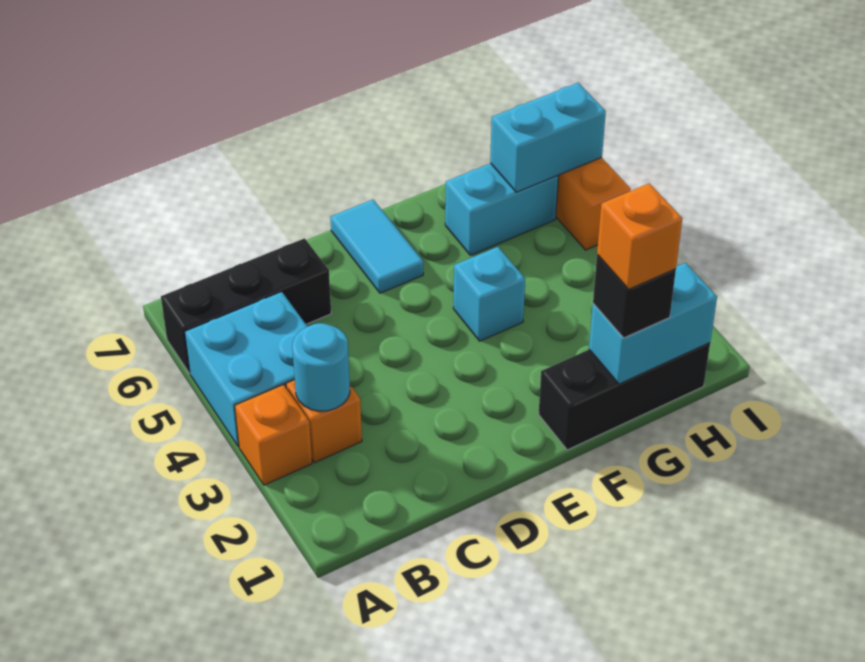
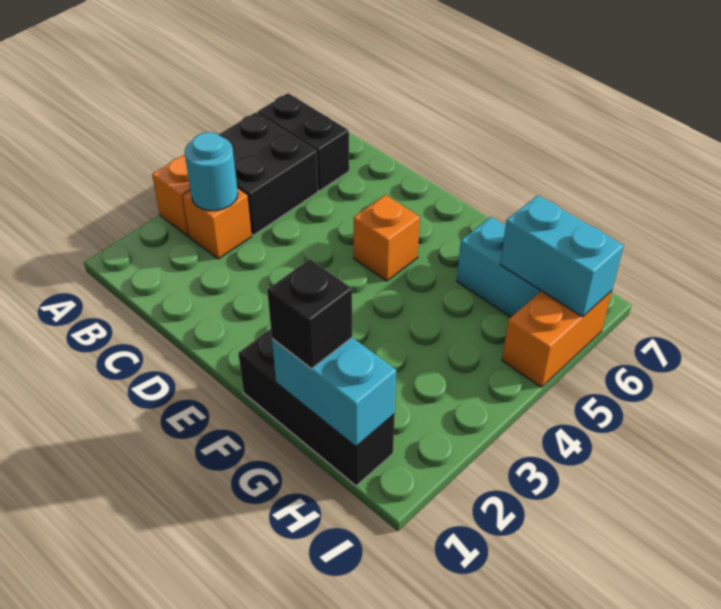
cyan 2x2 brick [185,292,307,447] -> black 2x2 brick [219,112,318,235]
black 1x3 brick [161,238,331,373] -> black 1x2 brick [257,93,349,191]
cyan 1x2 tile [330,200,423,293] -> none
cyan 1x1 brick [453,247,525,341] -> none
orange 1x1 brick [597,183,682,289] -> orange 1x1 brick moved to [354,195,420,281]

